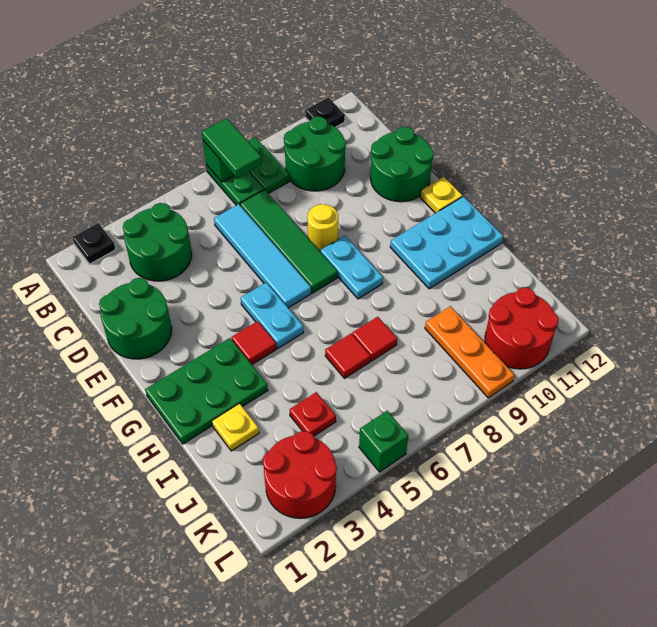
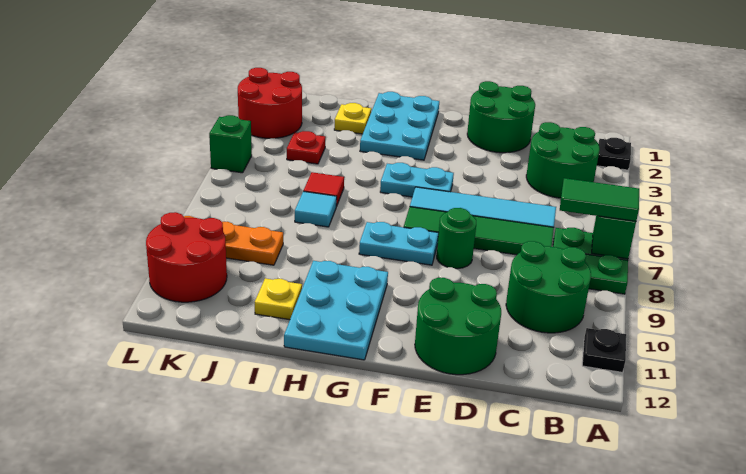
yellow 1x1 round brick [307,204,338,251] -> green 1x1 round brick [437,208,476,269]
yellow 1x1 plate [420,177,462,213] -> yellow 1x1 plate moved to [255,278,302,320]
green 2x3 plate [145,338,268,444] -> cyan 2x3 plate [360,92,439,160]
red 1x1 tile [231,321,276,364] -> none
red 1x1 tile [352,317,397,361] -> cyan 1x1 tile [295,191,337,227]

